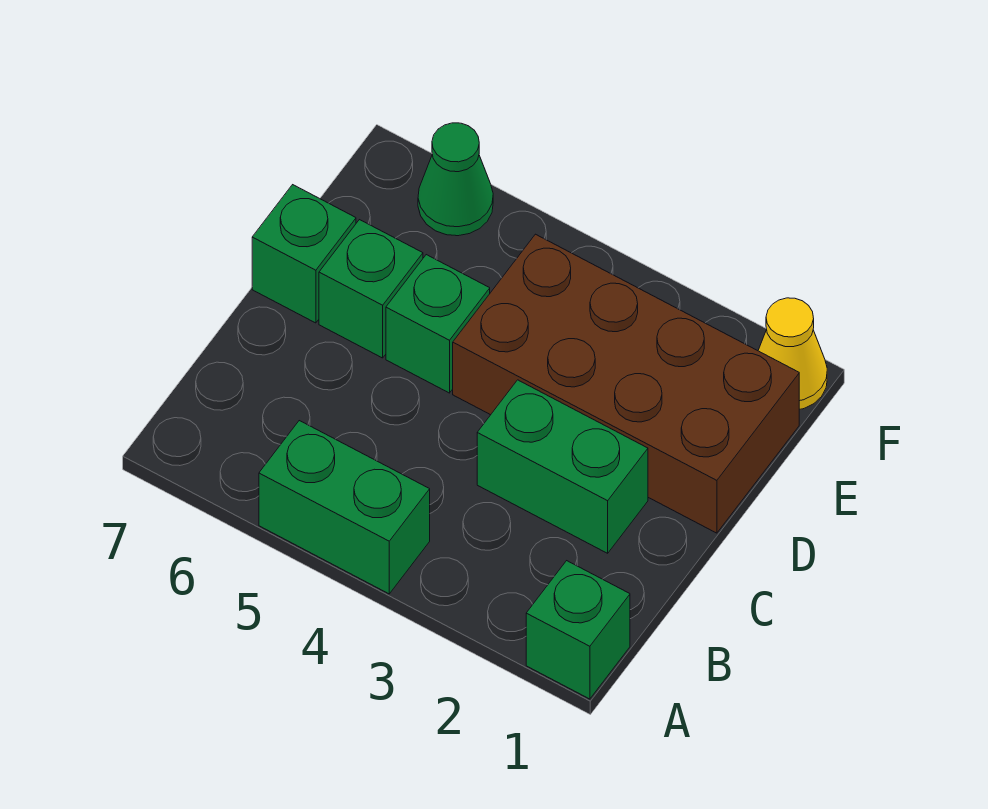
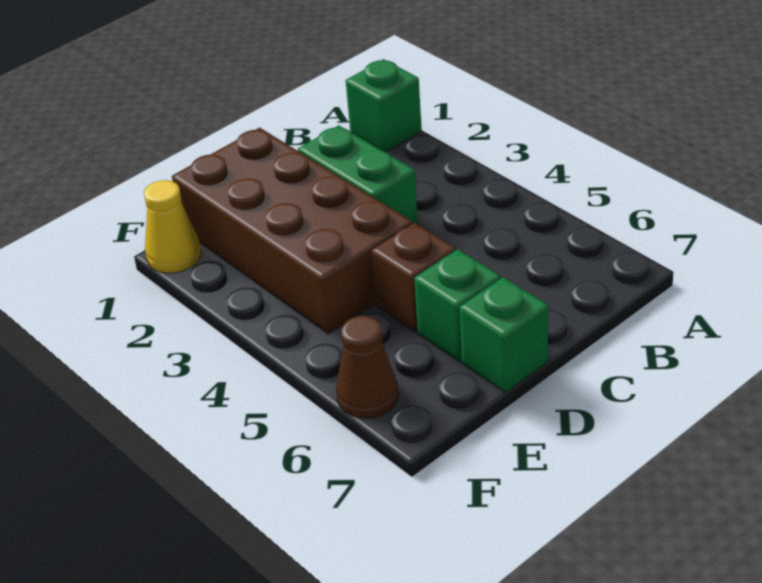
green 1x2 brick [259,421,430,594] -> none
green 1x1 brick [386,255,490,393] -> brown 1x1 brick [371,223,456,332]
green 1x1 cone [418,123,493,236] -> brown 1x1 cone [336,316,398,418]

